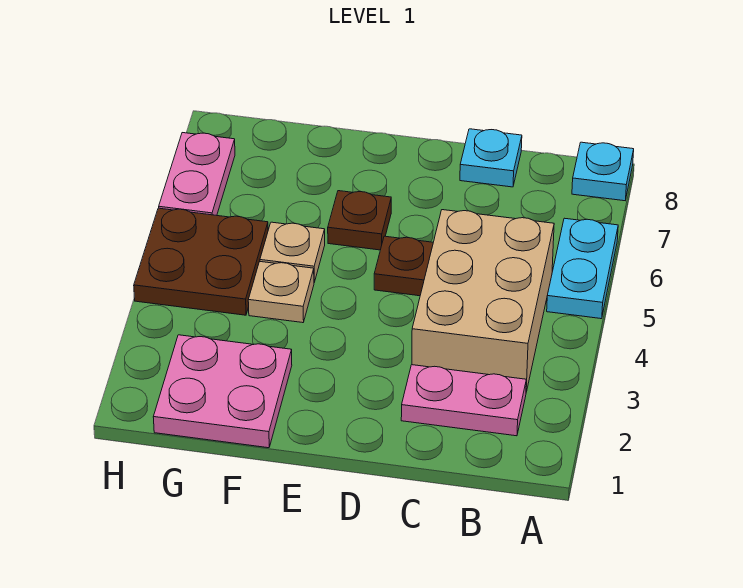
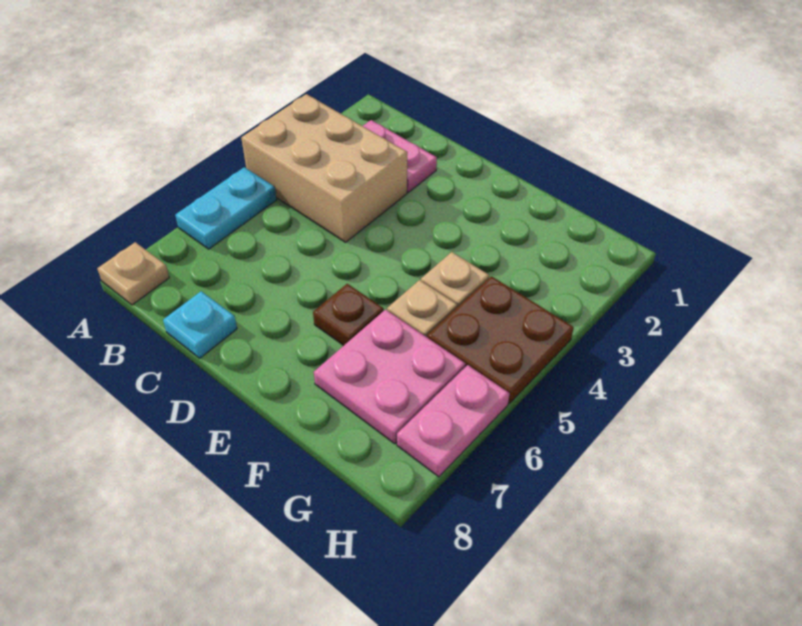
cyan 1x1 plate [572,142,634,201] -> tan 1x1 plate [97,242,169,305]
tan 2x3 brick [412,210,554,392] -> tan 2x3 brick turned to [241,94,407,242]
brown 1x1 plate [374,236,433,296] -> none
pink 2x2 plate [153,335,292,448] -> pink 2x2 plate moved to [314,310,466,444]

